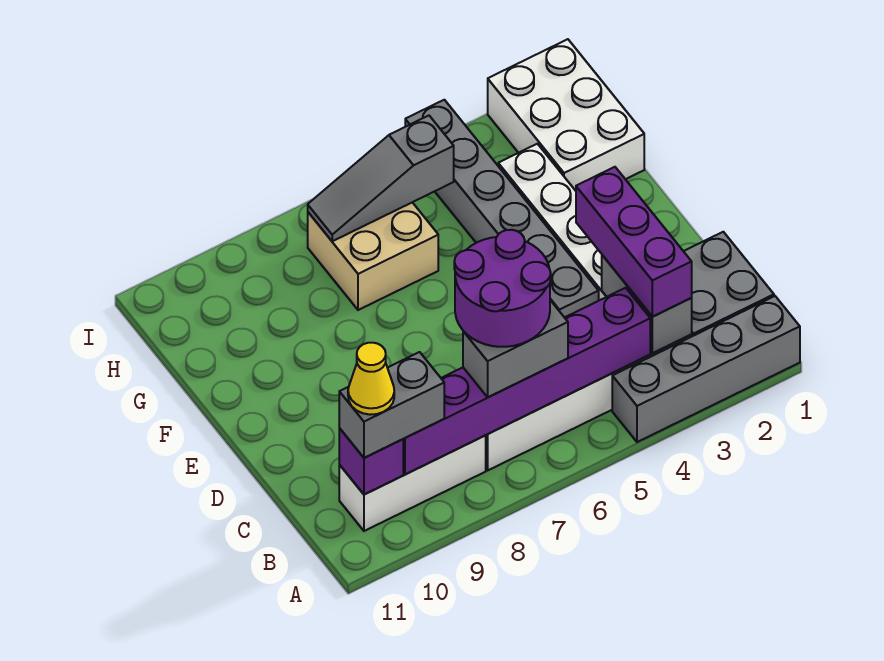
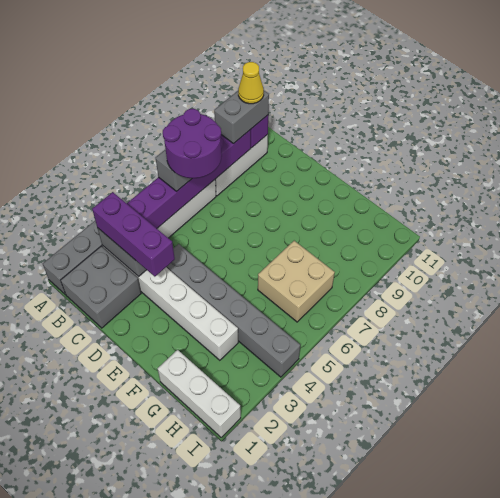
white 2x3 brick [488,39,644,191] -> white 1x3 brick [158,350,241,437]
grey 1x3 slope [308,116,454,241] -> none

